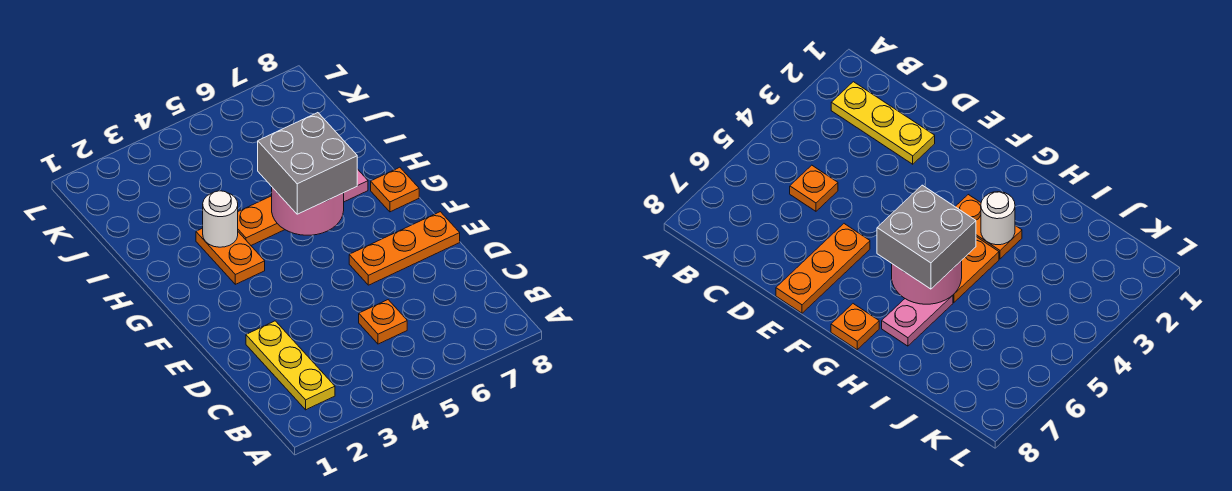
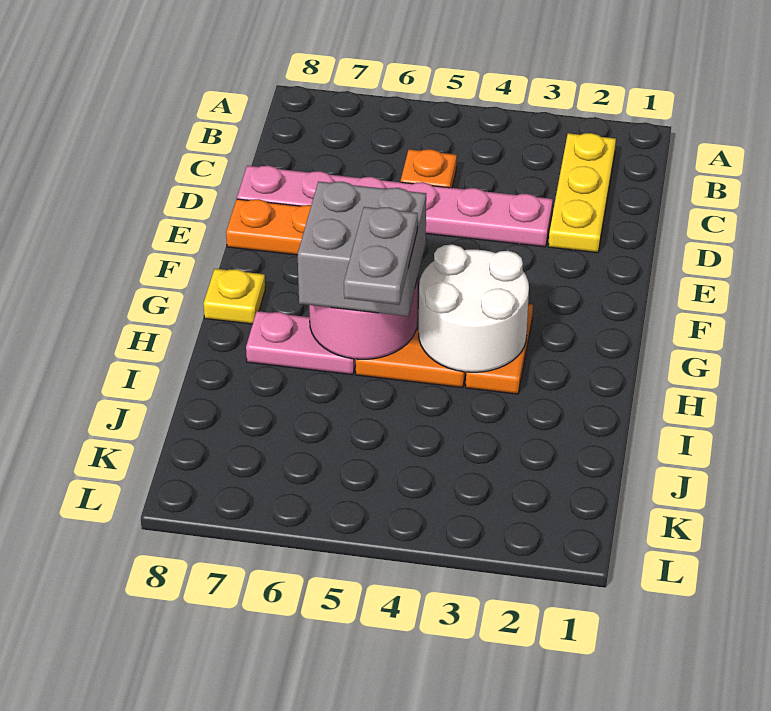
none -> pink 1x6 plate [237,166,553,247]
orange 1x1 plate [371,167,419,212] -> yellow 1x1 plate [203,269,265,324]
white 1x1 round brick [203,191,238,247] -> white 2x2 round brick [419,245,529,372]
none -> grey 1x2 plate [344,207,418,305]

